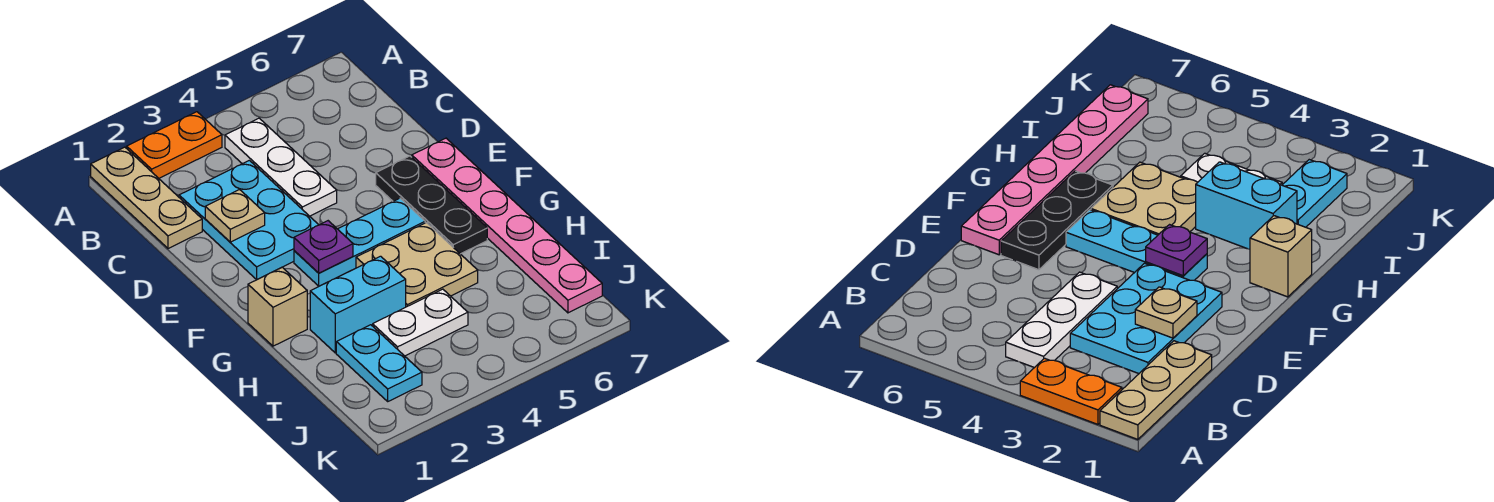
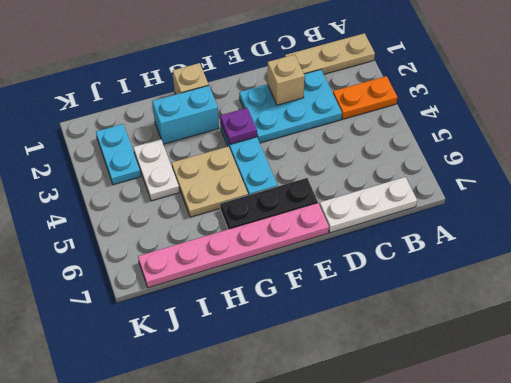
orange 1x2 plate [127,112,222,178] -> orange 1x2 plate turned to [333,76,397,119]
white 1x3 plate [225,118,337,216] -> white 1x3 plate moved to [320,177,417,233]
tan 1x1 plate [205,190,265,242] -> tan 1x1 brick [267,55,305,105]
cyan 1x2 brick [310,256,406,353] -> cyan 1x2 brick turned to [152,86,219,144]
cyan 1x2 plate [336,325,422,401] -> cyan 1x2 plate turned to [96,124,141,185]

